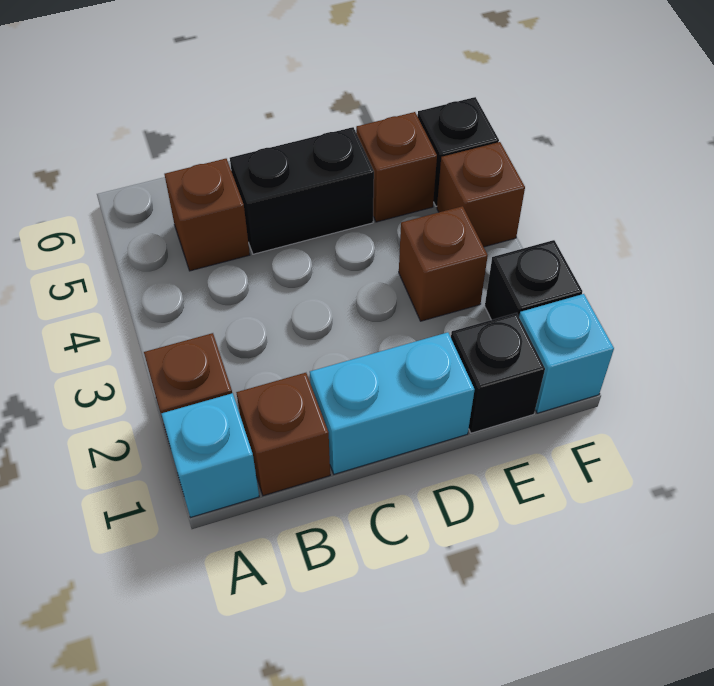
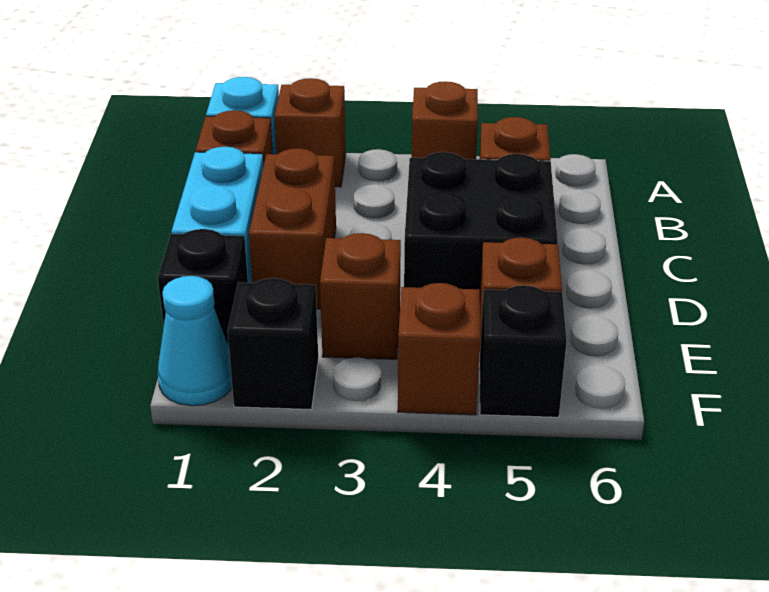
none -> brown 1x1 brick [412,81,478,159]
none -> brown 1x2 brick [249,148,336,309]
black 1x2 brick [230,127,374,254] -> black 2x2 brick [404,152,558,290]
cyan 1x1 brick [519,294,614,413] -> cyan 1x1 cone [158,276,232,406]

